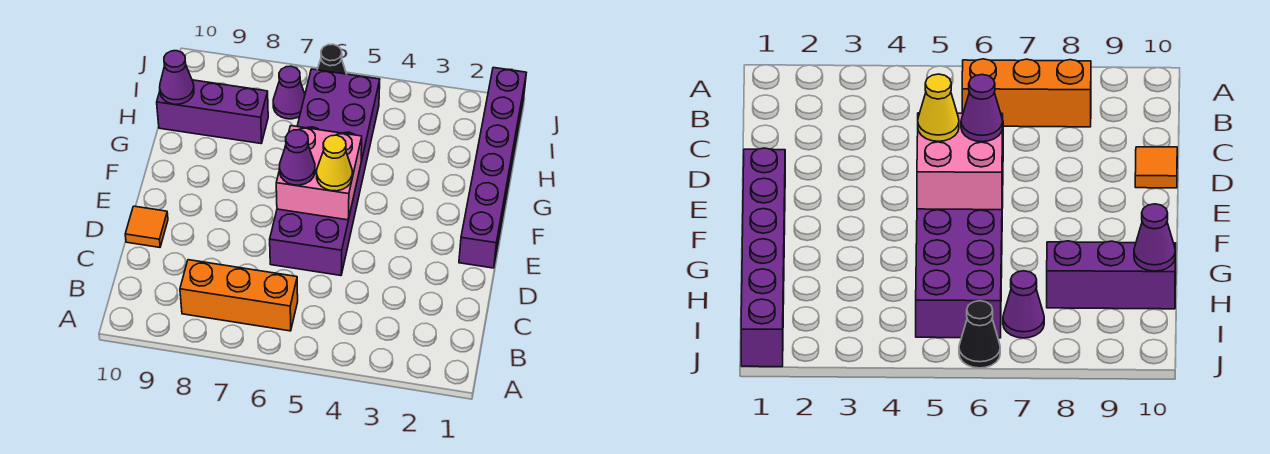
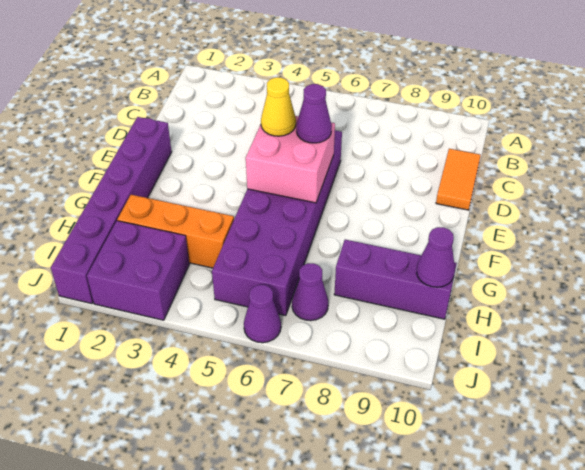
orange 1x3 brick [180,260,298,331] -> orange 1x3 brick moved to [117,195,234,268]
orange 1x1 tile [125,206,168,247] -> orange 1x2 tile [436,149,481,210]
none -> purple 2x2 brick [87,221,189,320]
black 1x1 cone [317,44,346,74] -> purple 1x1 cone [244,285,281,343]

